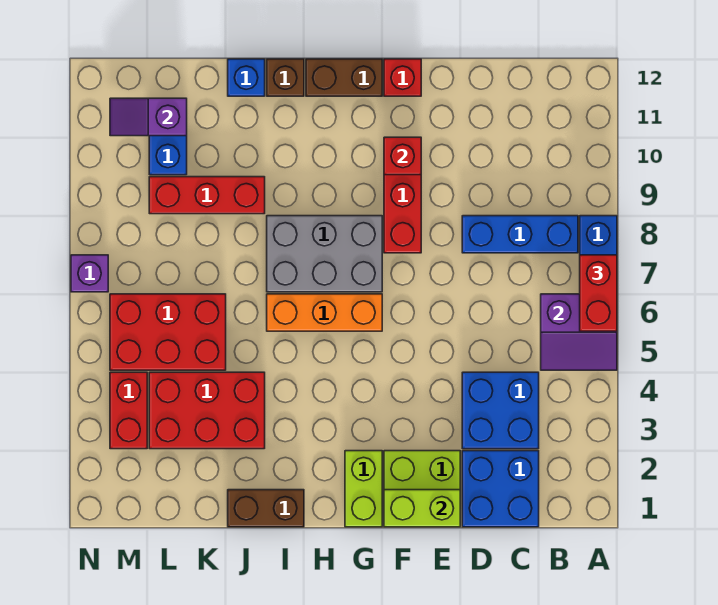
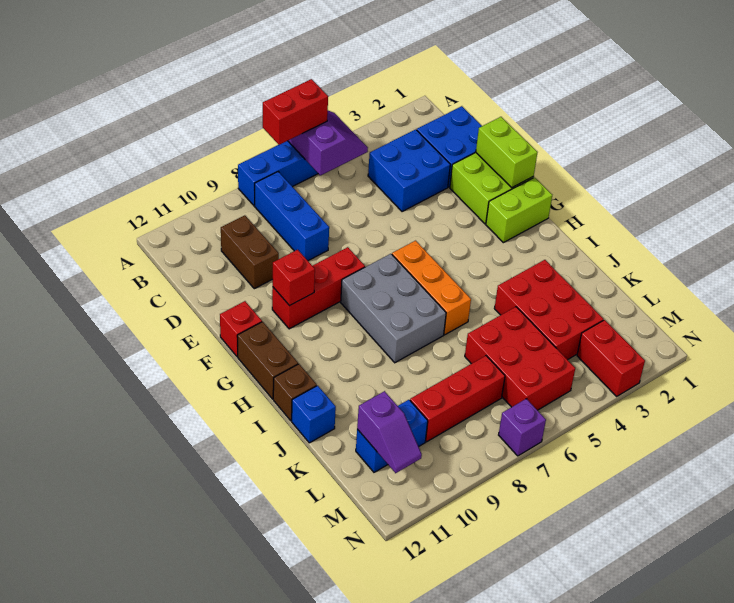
brown 1x2 brick [228,490,304,527] -> brown 1x2 brick moved to [221,215,279,289]
red 1x3 brick [149,177,265,214] -> red 1x3 brick turned to [410,356,505,442]
red 1x2 brick [110,372,147,449] -> red 1x2 brick turned to [577,320,645,396]

